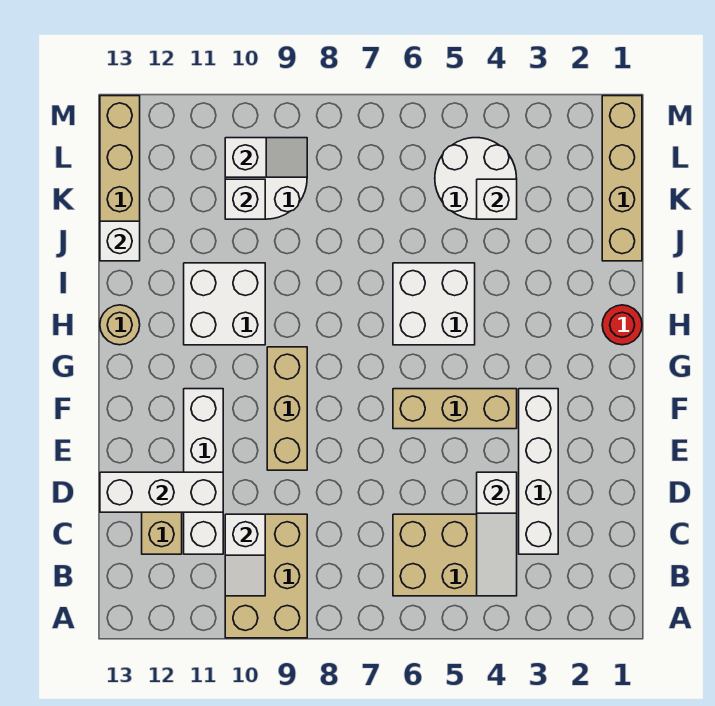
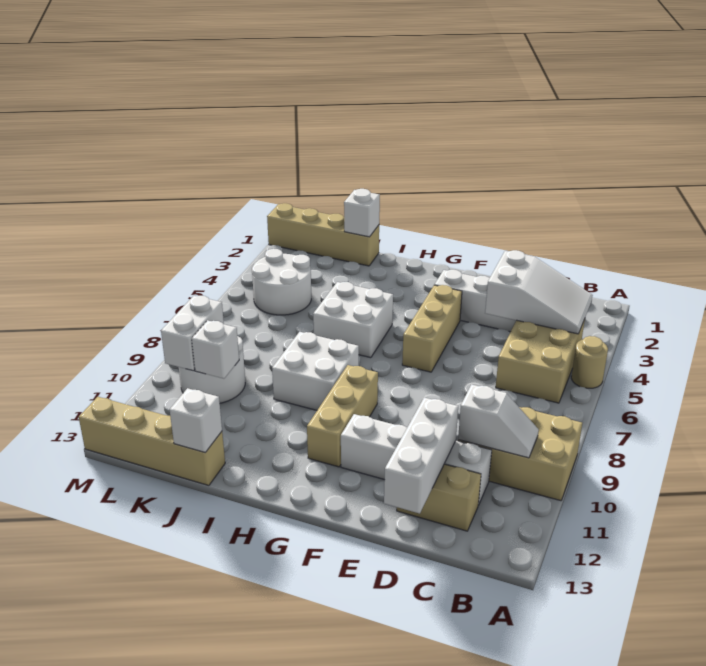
white 1x3 slope [477,472,517,596] -> white 2x3 slope [485,250,593,334]
tan 1x3 brick [267,347,307,470] -> tan 1x3 brick turned to [307,365,378,467]
red 1x1 round brick [602,305,642,345] -> none
white 2x2 brick [184,263,265,345] -> white 2x2 brick moved to [272,332,359,410]
tan 1x1 round brick [100,305,140,345] -> tan 1x1 round brick moved to [571,336,608,388]
white 1x1 brick [477,179,517,219] -> white 1x1 brick moved to [344,189,380,237]
white 1x2 slope [225,138,307,177] -> white 1x2 brick [161,296,224,371]

